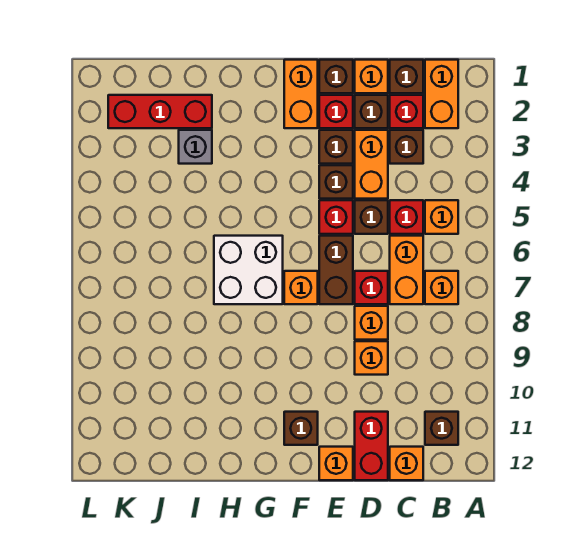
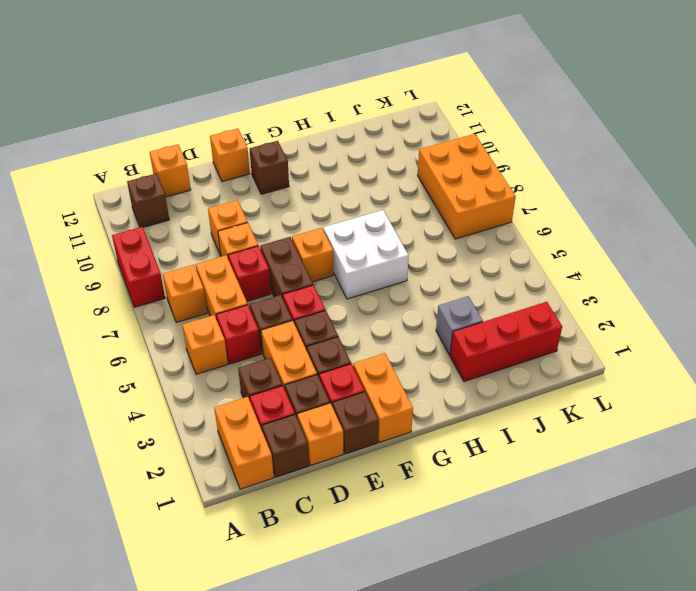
red 1x2 brick [355,412,388,480] -> red 1x2 brick moved to [112,227,165,307]
none -> orange 2x3 brick [418,134,516,239]

